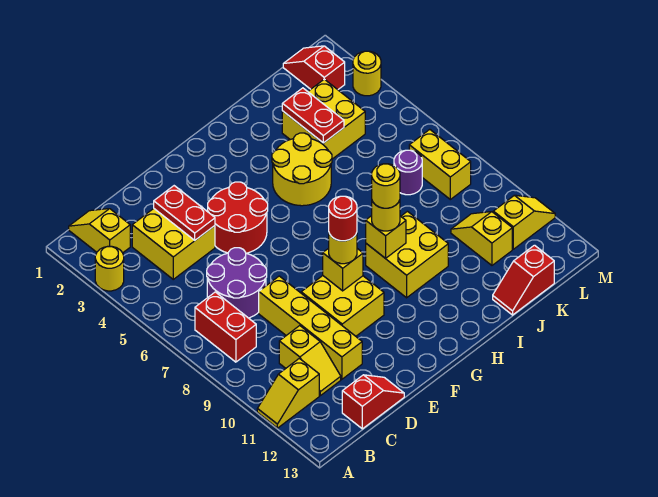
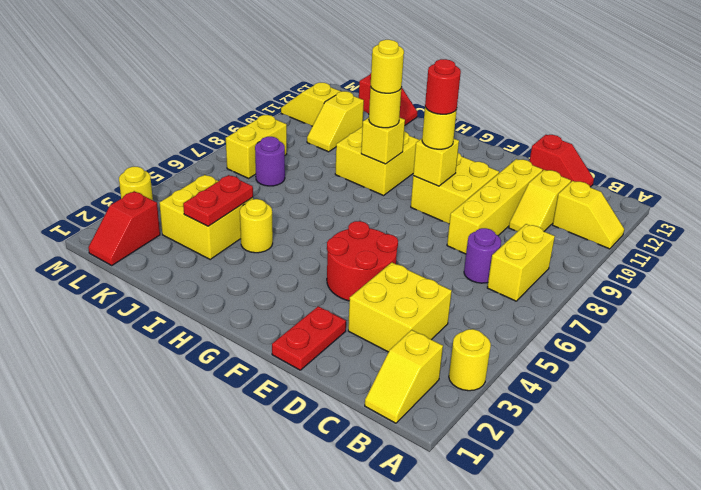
red 1x2 brick [195,292,256,362] -> yellow 1x2 brick [487,224,555,301]
purple 2x2 round brick [207,248,267,318] -> purple 1x1 round brick [464,228,501,283]
yellow 1x2 slope [279,326,341,396] -> yellow 1x2 slope turned to [509,170,571,231]
red 1x2 slope [342,375,404,429] -> red 1x2 slope turned to [529,135,594,187]
red 1x2 plate [154,186,215,240] -> red 1x2 plate moved to [272,306,346,370]
yellow 2x2 round brick [272,133,332,206] -> yellow 1x1 round brick [240,199,273,253]

